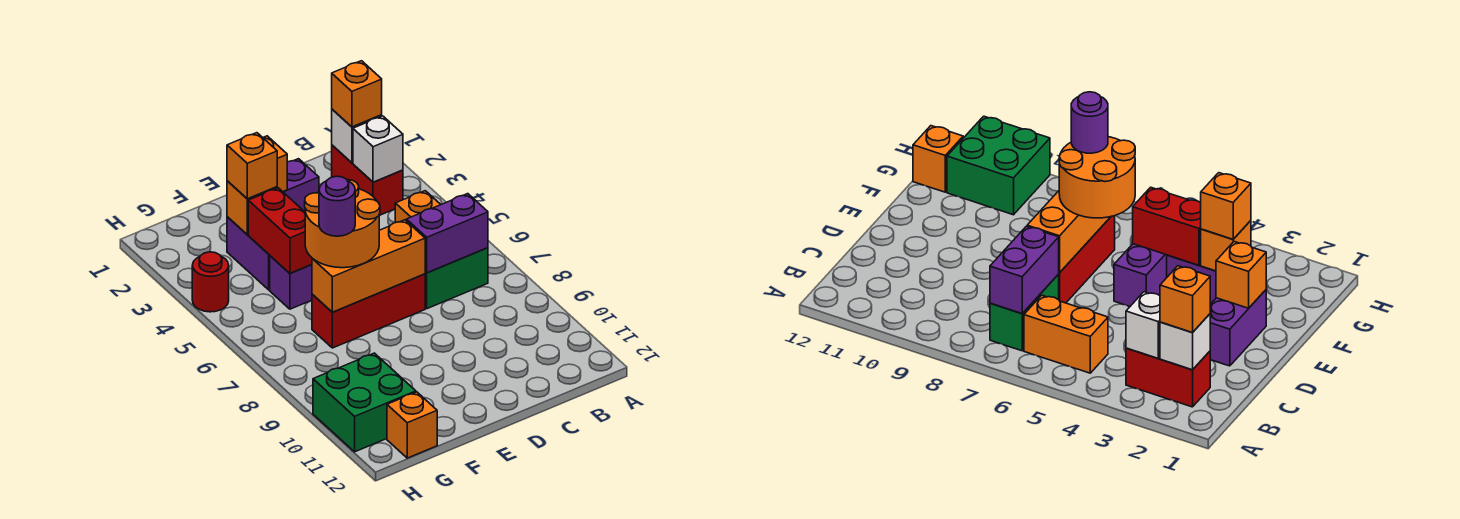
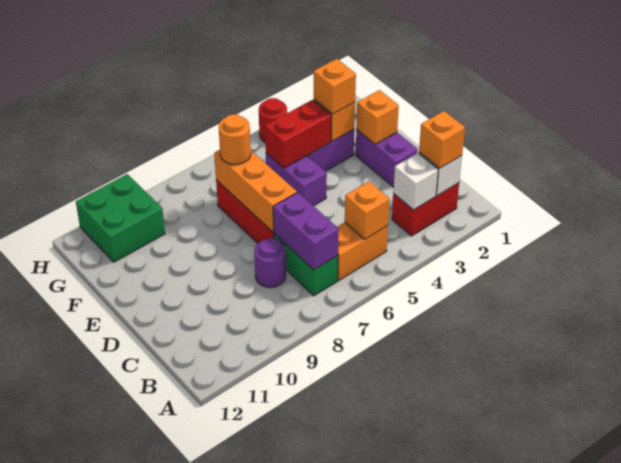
orange 2x2 round brick [305,180,380,268] -> orange 1x1 round brick [219,114,251,165]
purple 1x1 round brick [319,176,355,236] -> purple 1x1 round brick moved to [254,238,286,288]
orange 1x1 brick [387,392,437,458] -> orange 1x1 brick moved to [345,181,389,239]

